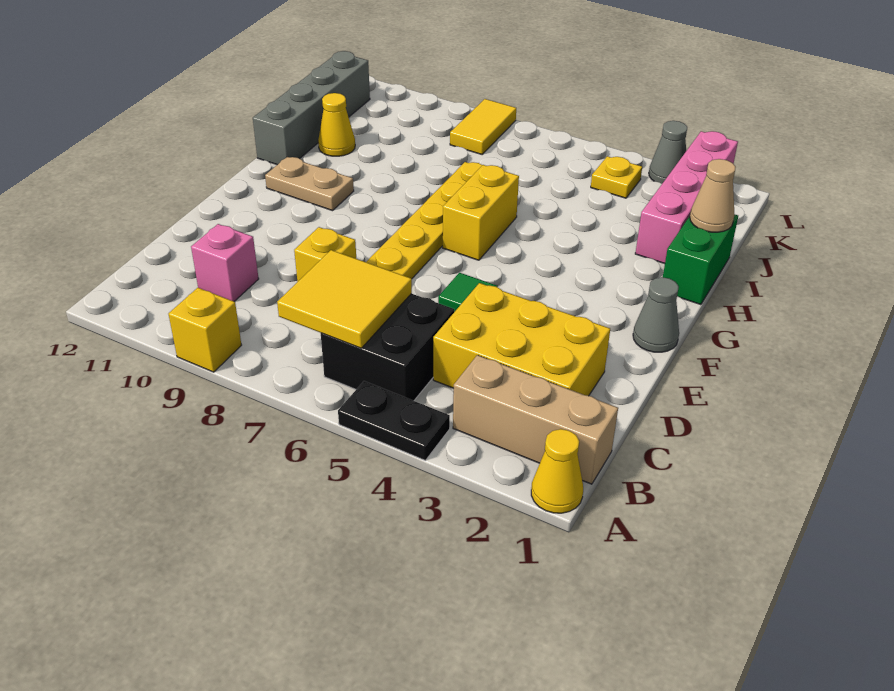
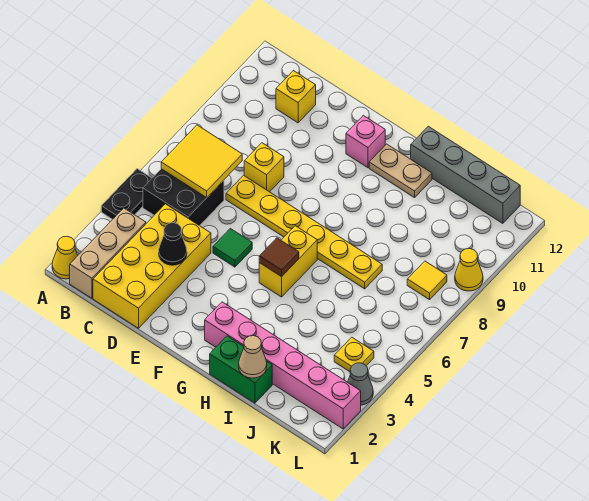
yellow 1x1 brick [169,288,241,372] -> yellow 1x1 brick moved to [276,71,316,123]
yellow 2x3 brick [433,283,610,396] -> yellow 2x4 brick [93,204,211,328]
pink 1x1 brick [191,224,259,301] -> pink 1x1 brick moved to [346,115,385,168]
none -> black 1x1 cone [159,223,187,265]
grey 1x1 cone [633,277,679,352] -> none
none -> brown 1x1 tile [259,238,299,277]
yellow 1x2 brick [443,165,519,260] -> yellow 1x2 brick turned to [259,226,317,297]
tan 1x2 plate [265,157,354,211] -> tan 1x2 plate turned to [369,144,432,198]
pink 1x4 brick [635,131,738,263] -> pink 1x6 brick [205,302,361,429]
yellow 1x1 cone [318,93,355,156] -> yellow 1x1 cone moved to [455,249,483,291]
yellow 1x2 tile [450,99,516,154] -> yellow 1x1 tile [407,261,447,300]

